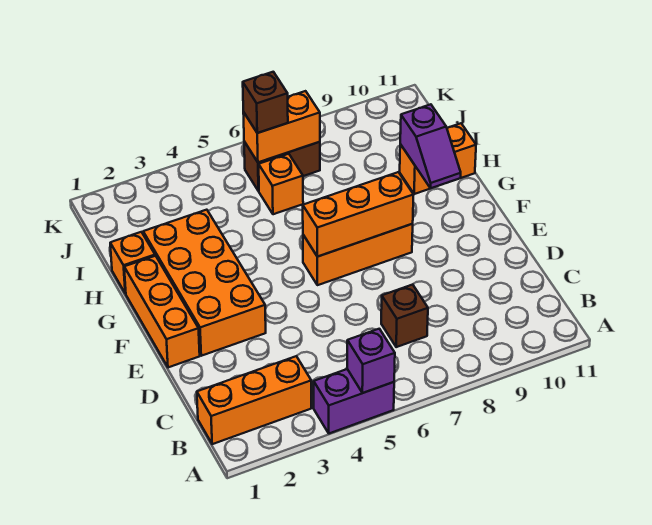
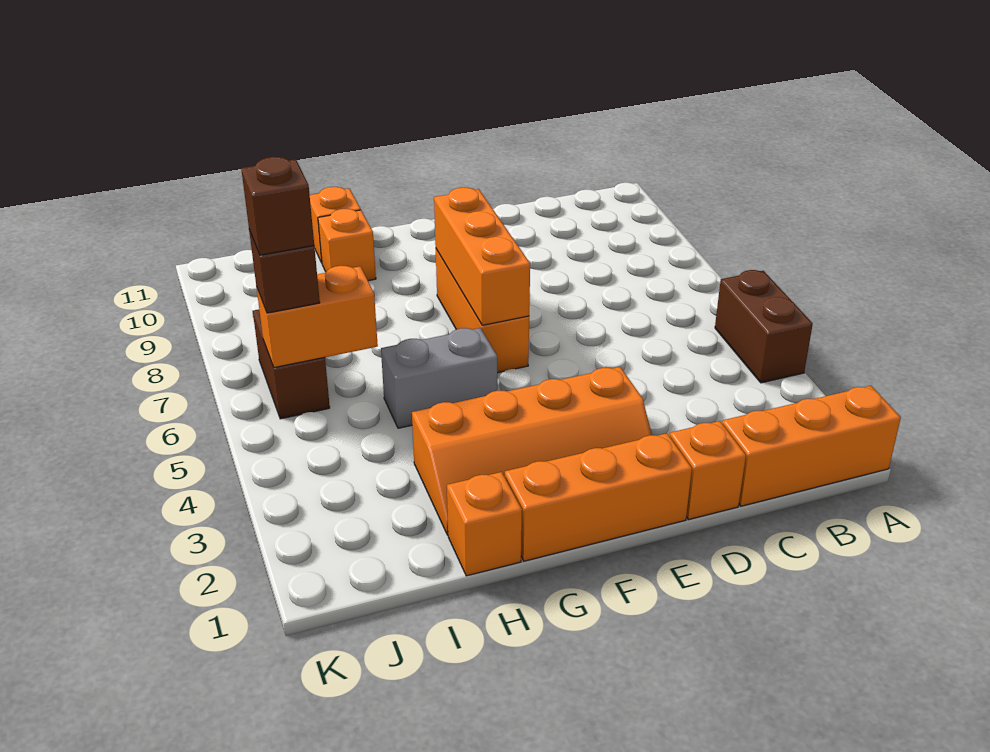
purple 1x2 brick [314,369,394,433] -> brown 1x2 brick [715,270,813,383]
purple 1x1 brick [347,329,395,393] -> none
orange 1x3 brick [197,356,311,444] -> orange 1x3 brick turned to [722,386,901,506]
brown 1x1 brick [381,284,428,347] -> brown 1x1 brick moved to [241,157,314,255]
orange 2x4 brick [143,210,266,356] -> orange 2x4 slope [412,367,652,535]
none -> grey 1x2 brick [381,328,497,428]
purple 1x2 slope [400,104,461,188] -> none
orange 1x1 brick [259,154,303,214] -> orange 1x1 brick moved to [670,421,746,520]
orange 1x2 brick [243,91,320,162] -> orange 1x2 brick turned to [256,266,378,368]

